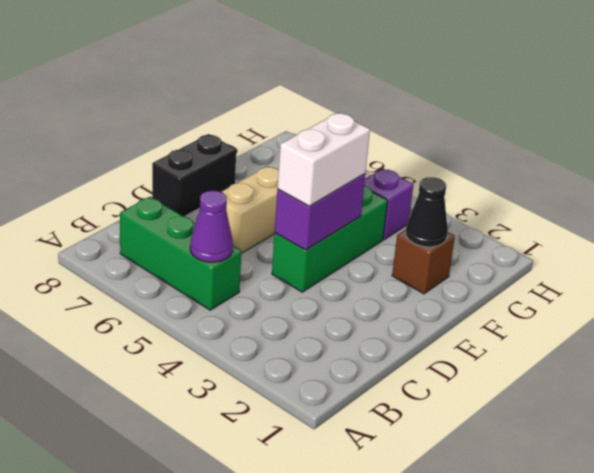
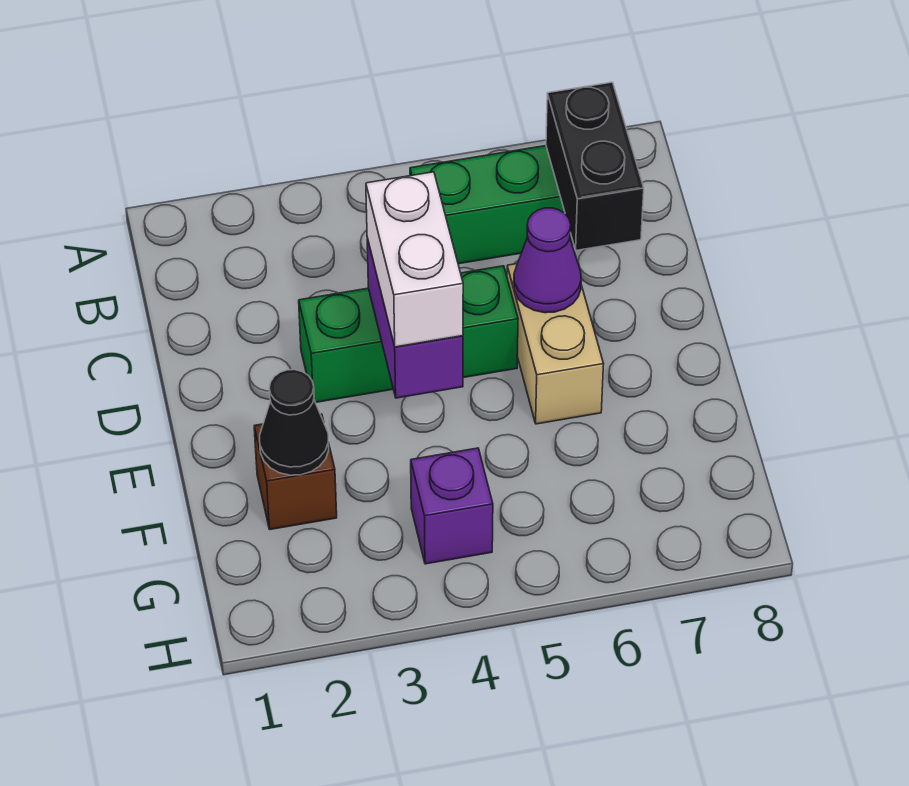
purple 1x1 cone [190,191,233,262] -> purple 1x1 cone moved to [514,208,581,313]
green 1x3 brick [272,186,388,292] -> green 1x3 brick turned to [299,266,518,402]
black 1x2 brick [152,134,236,217] -> black 1x2 brick moved to [546,82,644,250]

